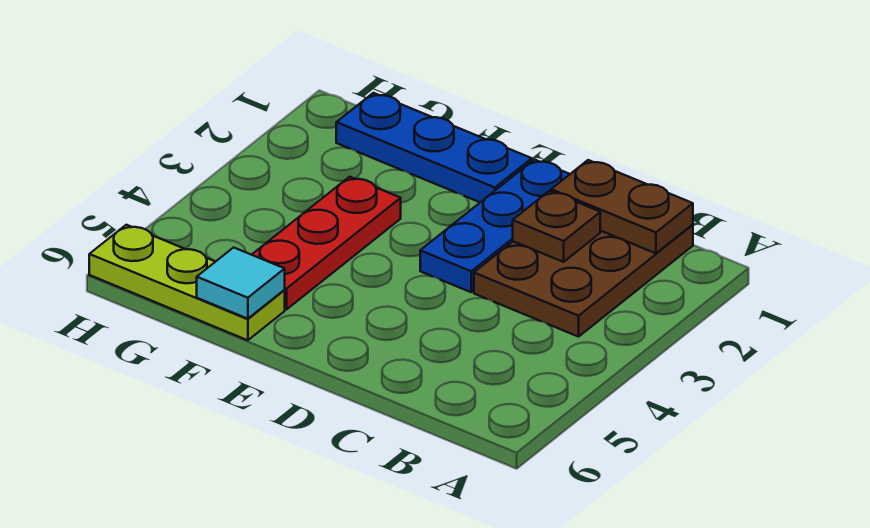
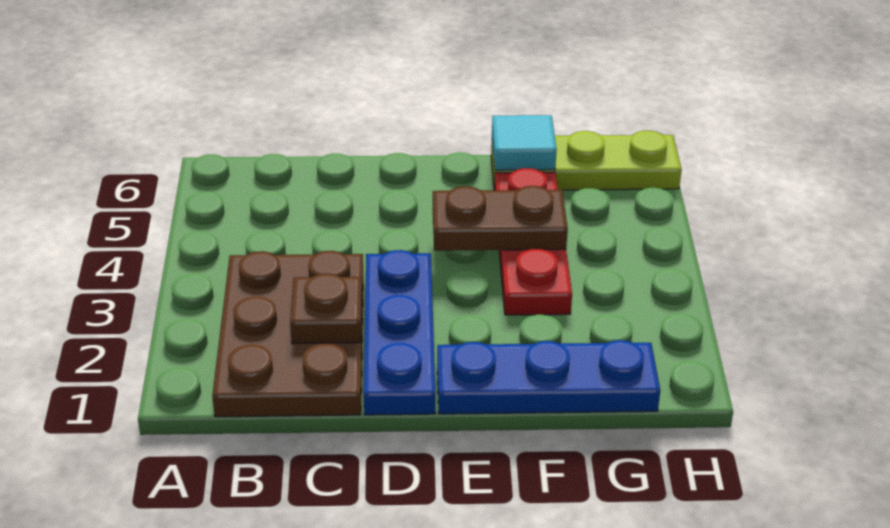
brown 1x2 plate [551,160,693,253] -> brown 1x2 plate moved to [433,186,568,251]

